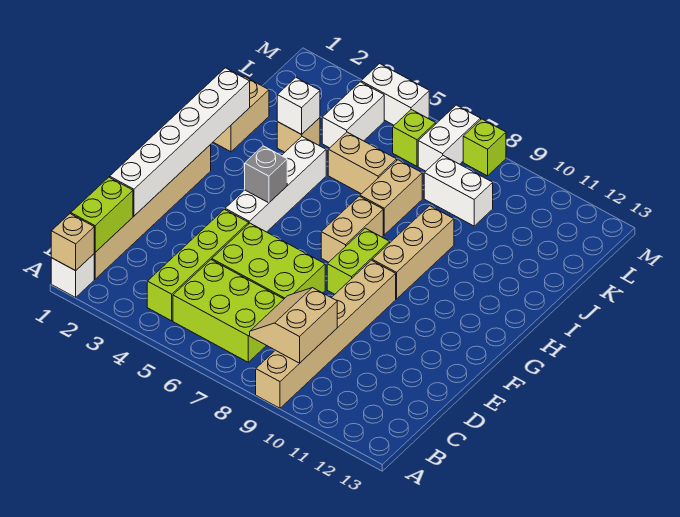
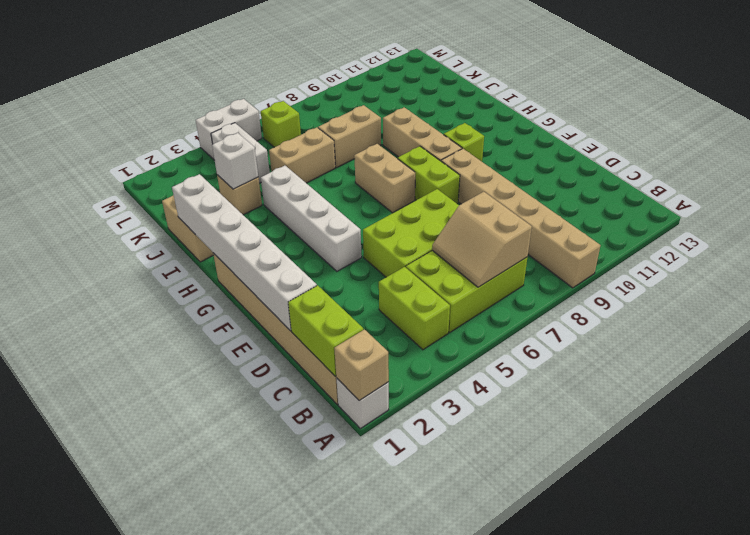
lime 1x4 brick [147,209,249,321] -> lime 1x2 brick [379,267,450,350]
tan 2x2 slope [250,288,337,363] -> tan 2x2 slope moved to [432,192,532,287]
grey 1x1 brick [245,146,287,203] -> none
tan 1x2 brick [360,160,422,235] -> tan 1x2 brick turned to [318,105,381,168]
white 1x2 brick [424,156,493,226] -> none
white 1x2 brick [418,105,481,171] -> none
lime 1x1 brick [463,119,506,176] -> lime 1x1 brick moved to [444,123,484,161]

